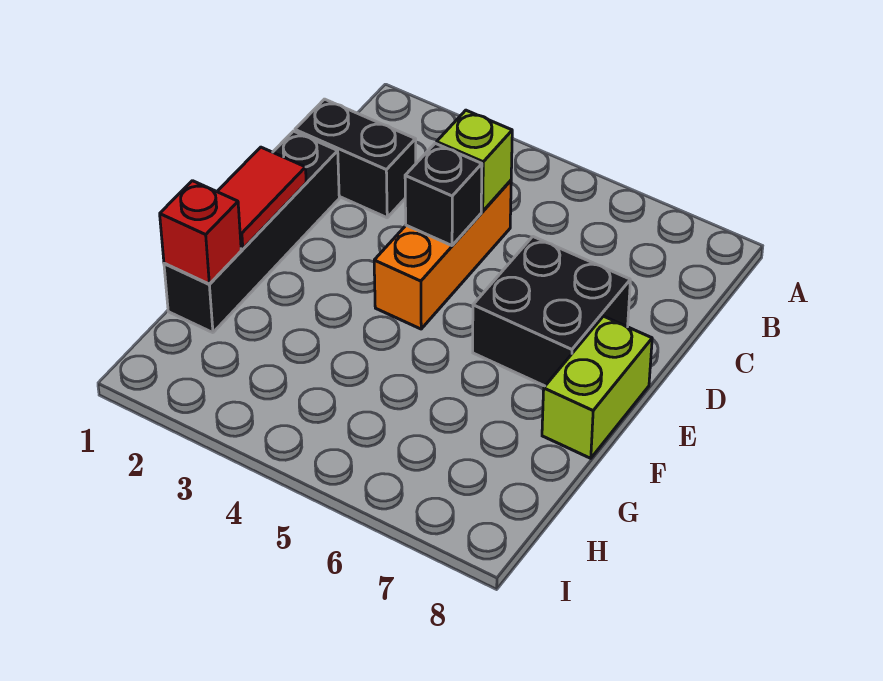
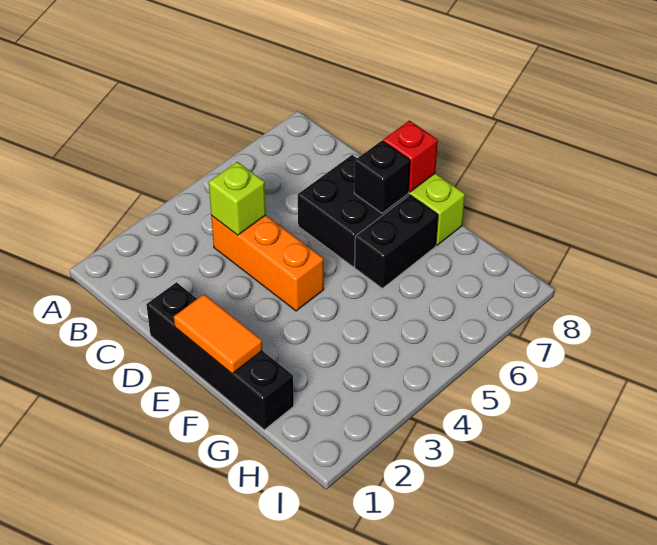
black 1x2 brick [295,99,416,218] -> black 1x2 brick moved to [355,195,438,288]
black 1x1 brick [405,143,482,246] -> black 1x1 brick moved to [354,141,410,213]
red 1x2 tile [217,147,306,249] -> orange 1x2 tile [174,294,262,374]
red 1x1 brick [160,181,241,284] -> red 1x1 brick moved to [383,121,438,192]

